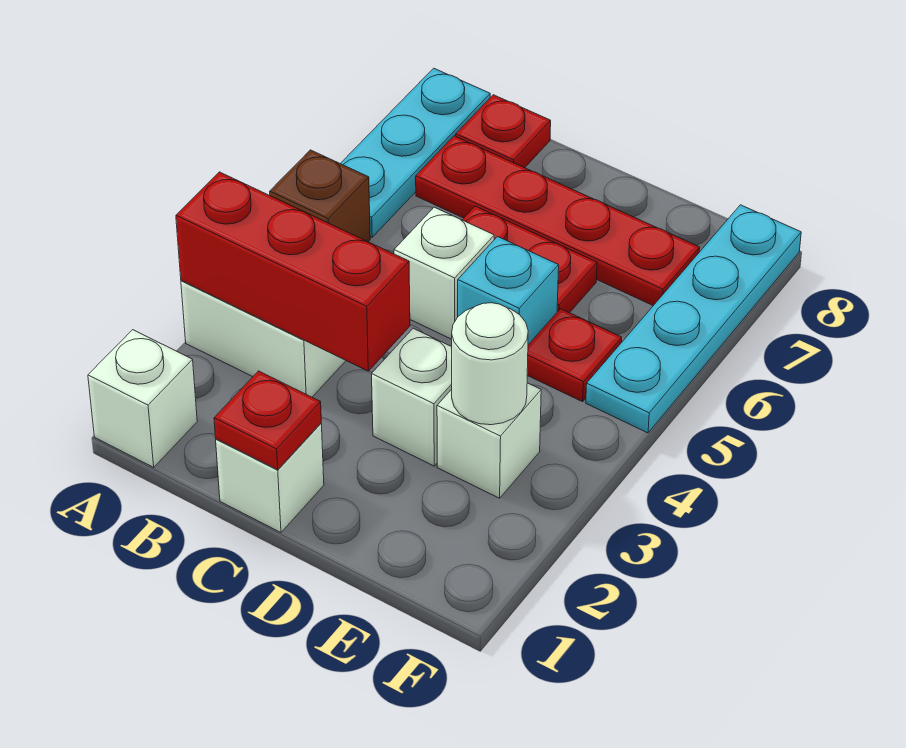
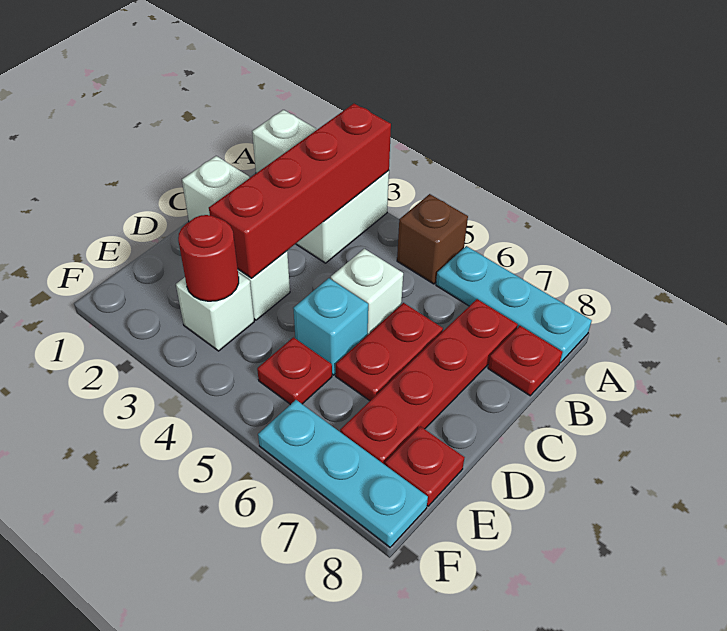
red 1x3 brick [176,172,410,371] -> red 1x4 brick [209,104,391,278]
red 1x1 plate [214,371,321,470] -> red 1x1 plate moved to [385,426,465,506]
white 1x1 round brick [452,303,528,425] -> red 1x1 round brick [178,215,239,301]
cyan 1x4 plate [586,205,801,433] -> cyan 1x3 plate [258,400,428,547]

